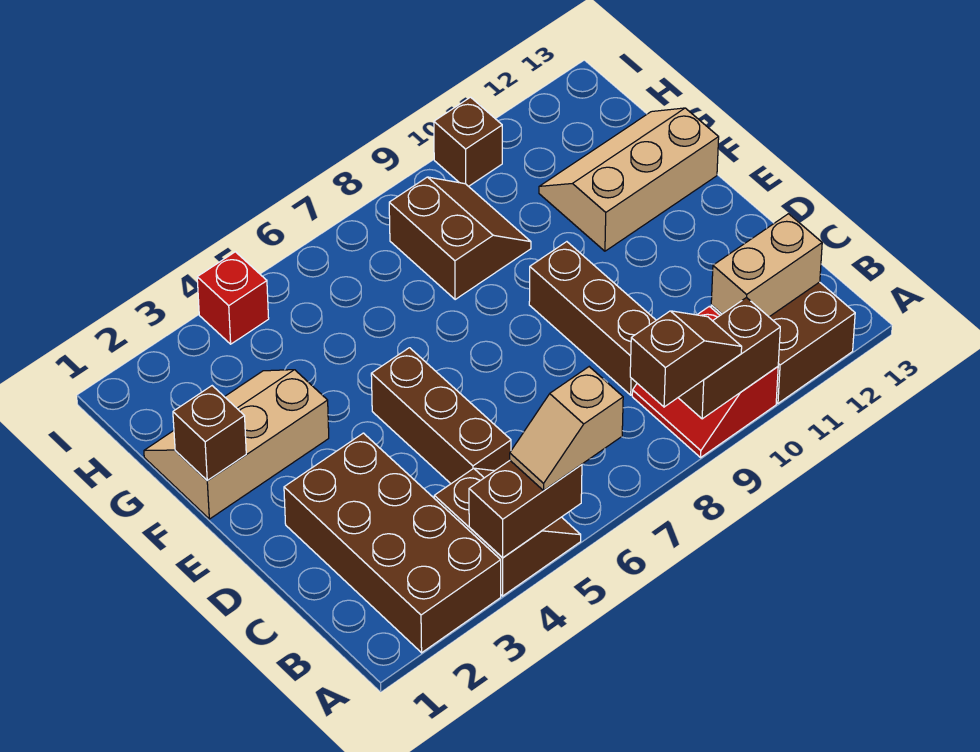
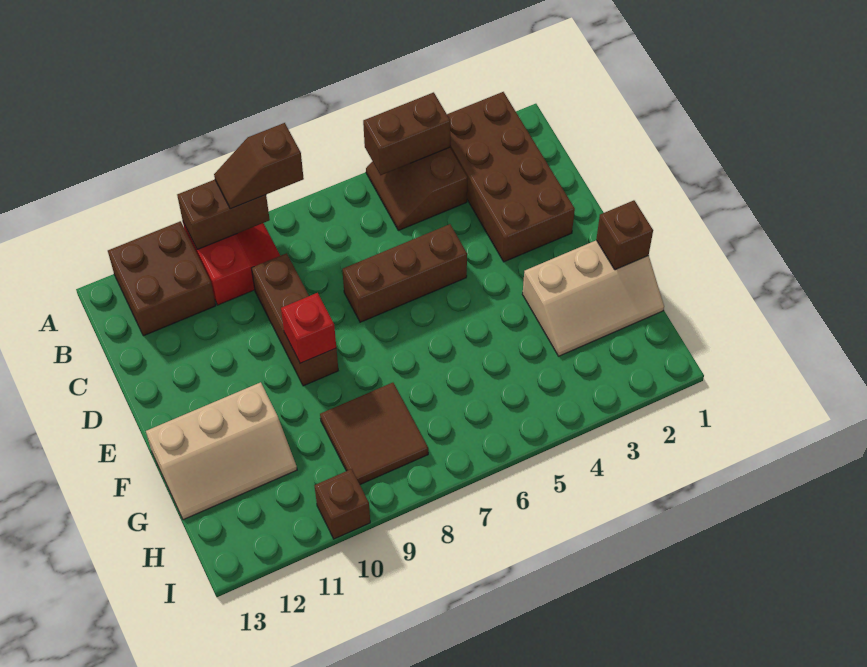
tan 1x2 slope [510,367,623,490] -> none
tan 1x2 brick [711,214,822,317] -> none
brown 1x3 brick [371,348,511,484] -> brown 1x3 brick turned to [342,224,467,322]
brown 2x2 slope [389,177,531,300] -> brown 2x2 tile [320,383,428,485]
red 1x1 brick [197,252,269,344] -> red 1x1 brick moved to [281,293,336,363]

